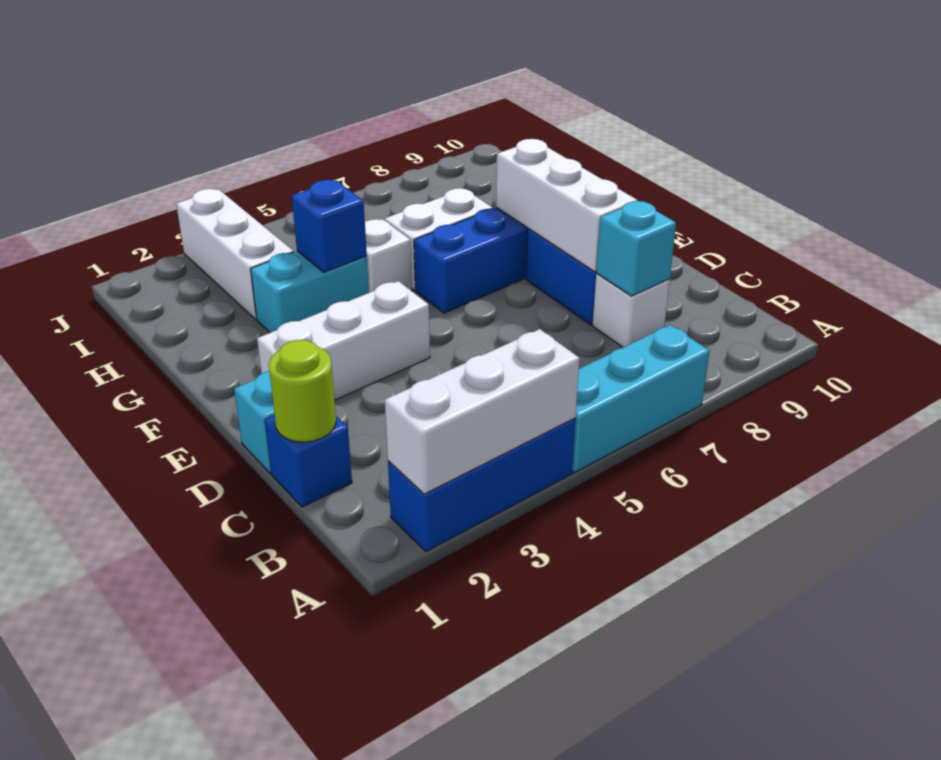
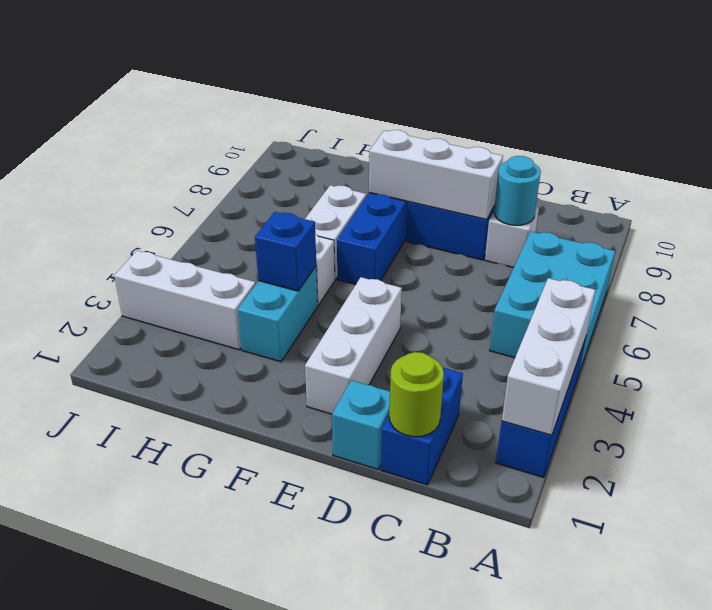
cyan 1x3 brick [572,325,709,473] -> cyan 2x3 brick [490,231,615,372]
blue 1x1 brick [265,415,352,507] -> blue 1x2 brick [381,368,463,485]
cyan 1x1 brick [596,201,676,296] -> cyan 1x1 round brick [494,156,541,225]

